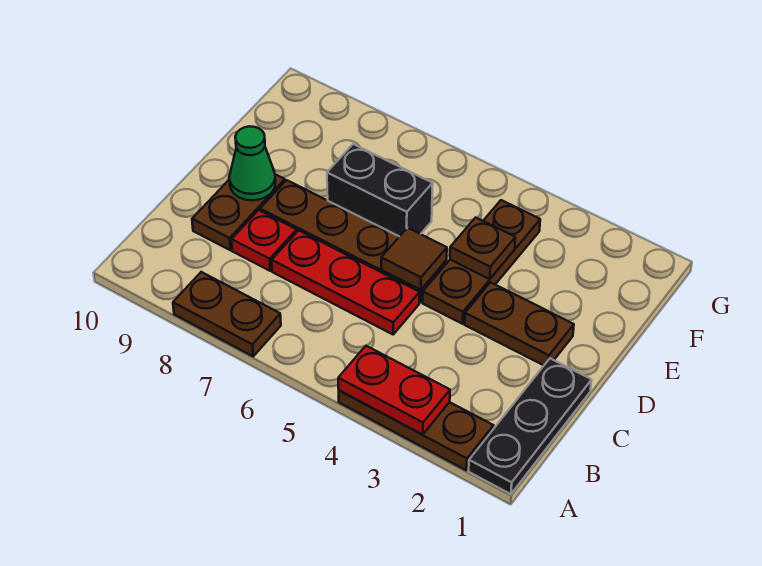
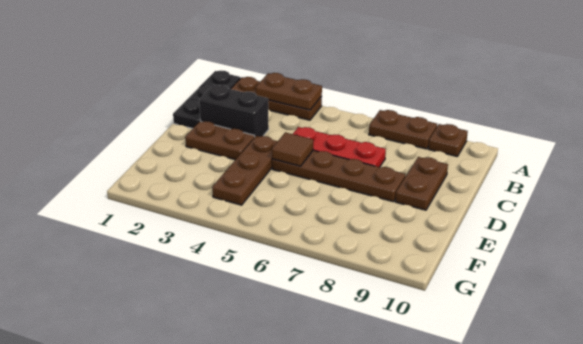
red 1x2 plate [338,346,450,435] -> brown 1x2 plate [256,73,322,110]
red 1x1 plate [232,210,297,271] -> none
green 1x1 cone [229,126,276,200] -> none
brown 1x1 plate [450,217,515,279] -> brown 1x1 plate moved to [428,124,468,156]
black 1x2 brick [327,144,433,237] -> black 1x2 brick moved to [199,85,269,137]

